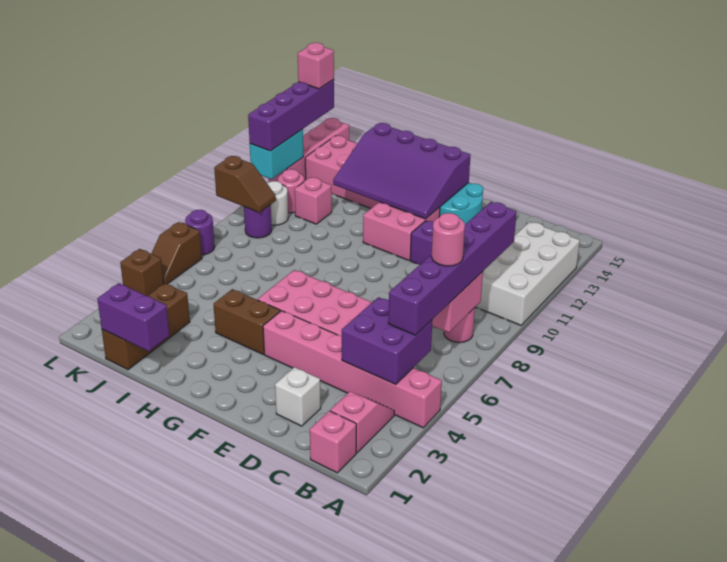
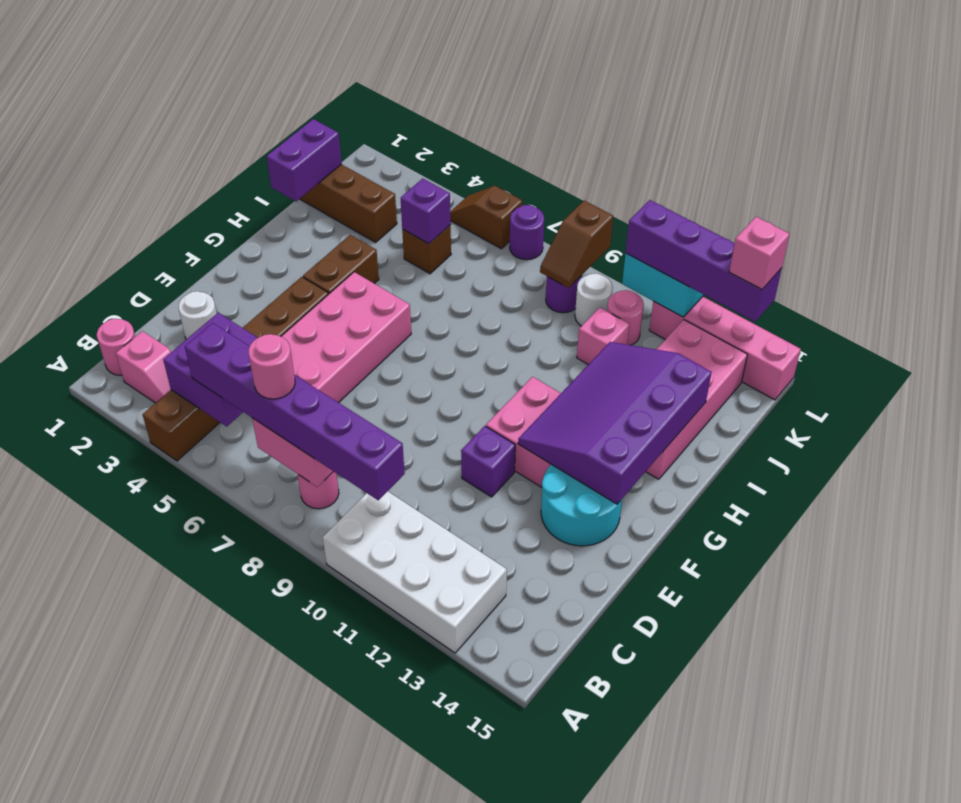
pink 1x6 brick [263,311,442,428] -> brown 1x6 brick [143,277,328,461]
pink 1x1 brick [310,411,356,473] -> pink 1x1 round brick [97,319,135,376]
white 1x1 brick [275,367,321,426] -> white 1x1 round brick [179,291,217,339]
none -> purple 1x1 brick [401,178,451,244]
brown 1x1 brick [120,249,164,296] -> brown 1x1 brick moved to [402,225,451,274]

